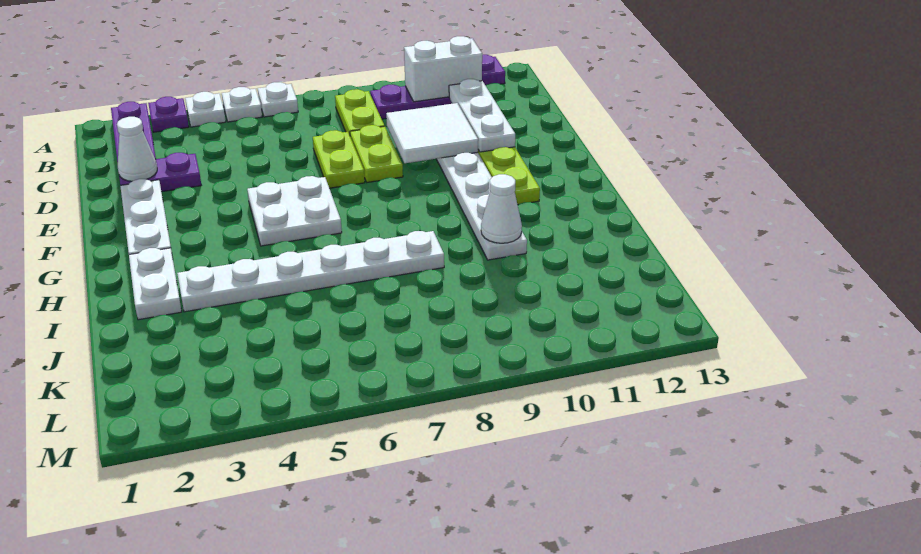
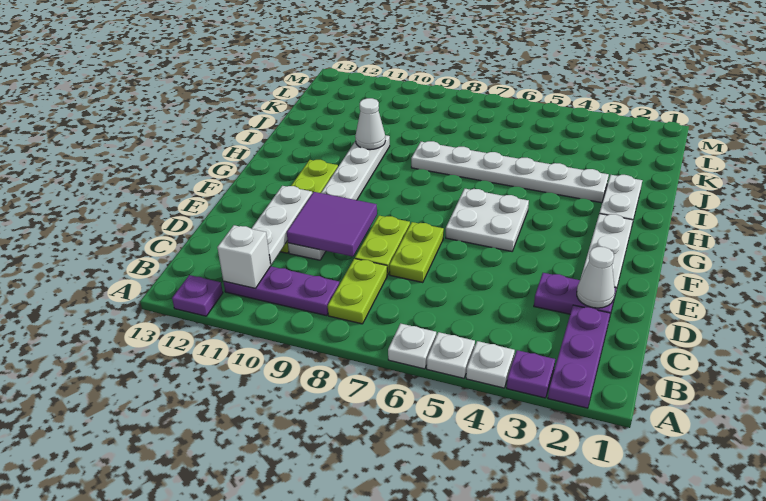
white 1x2 brick [404,36,482,102] -> white 1x1 brick [217,225,271,289]
white 2x2 tile [386,103,478,163] -> purple 2x2 tile [287,192,377,257]

